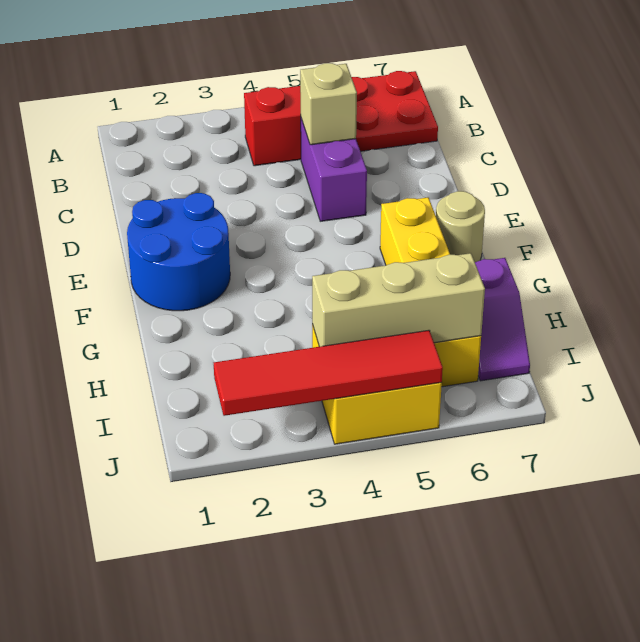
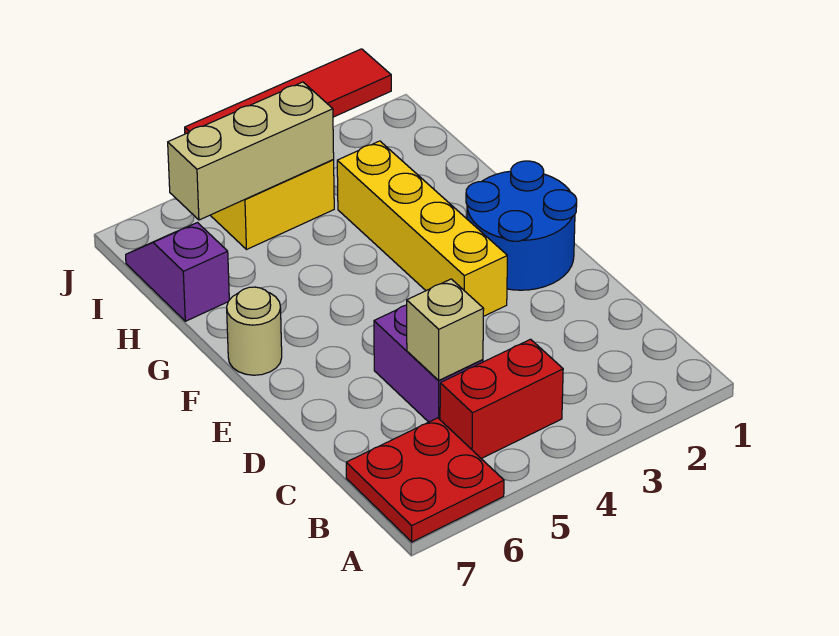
yellow 1x4 brick [380,197,481,387] -> yellow 1x4 brick moved to [337,141,507,316]

